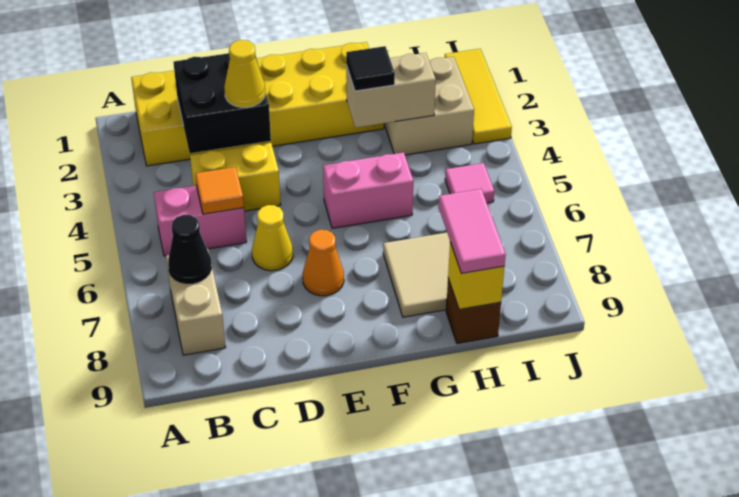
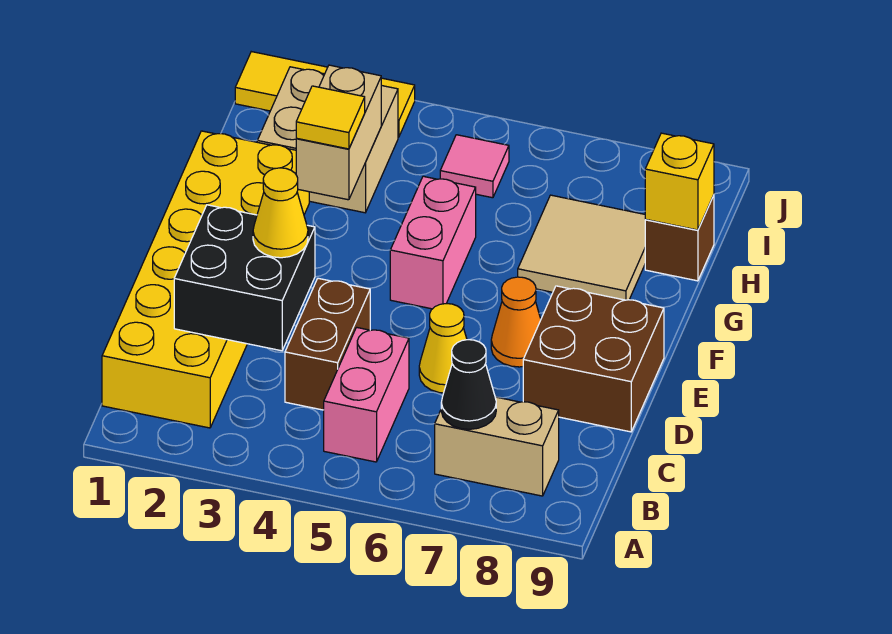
yellow 1x2 brick [190,143,281,211] -> brown 1x2 brick [285,278,370,410]
orange 1x1 tile [195,167,244,214] -> none
none -> brown 2x2 brick [523,286,664,432]
black 1x1 tile [346,46,395,91] -> yellow 1x1 tile [296,86,365,149]
pink 1x2 tile [439,189,506,273] -> none

